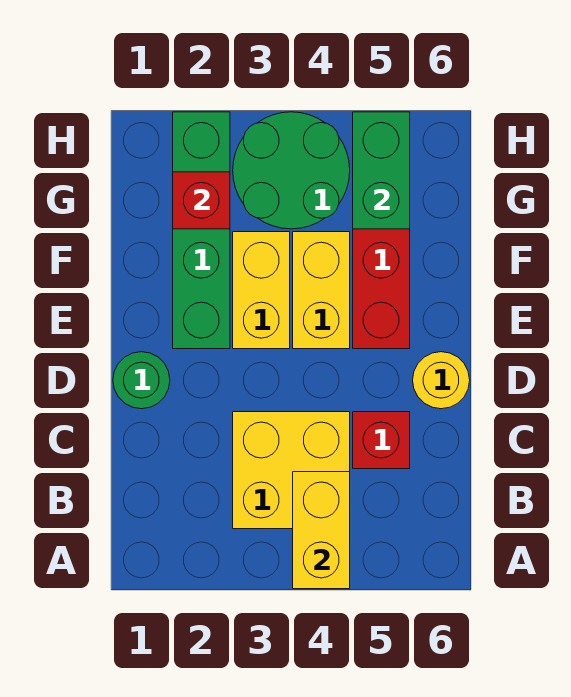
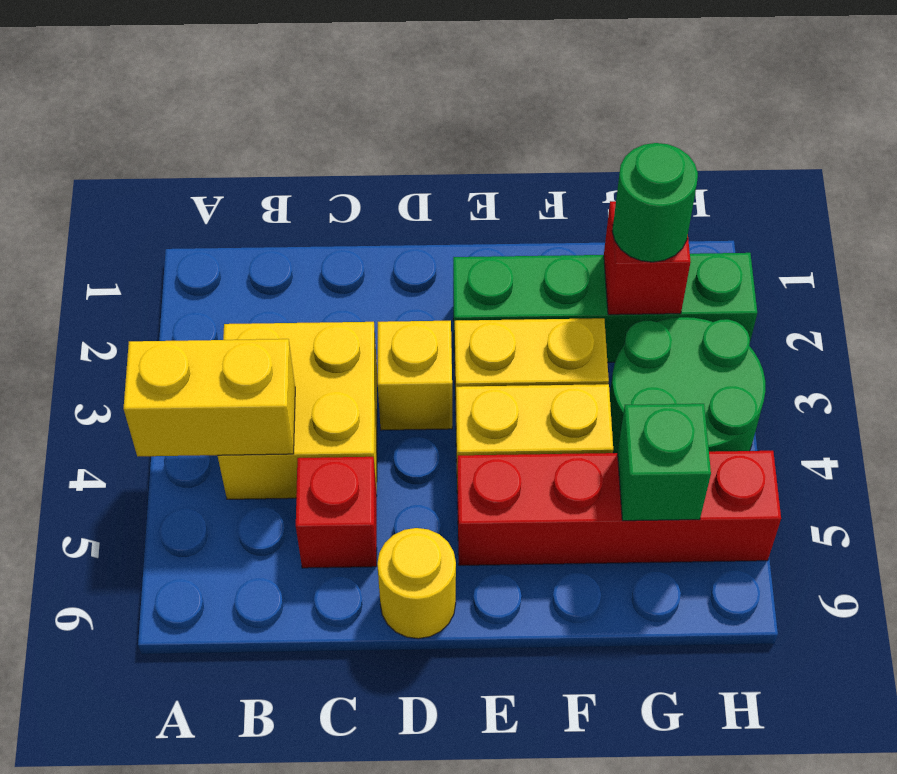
green 1x1 round brick [113,352,170,409] -> green 1x1 round brick moved to [612,143,698,262]
none -> yellow 1x1 brick [378,321,452,430]
green 1x2 brick [353,112,410,229] -> green 1x1 brick [618,404,711,521]

